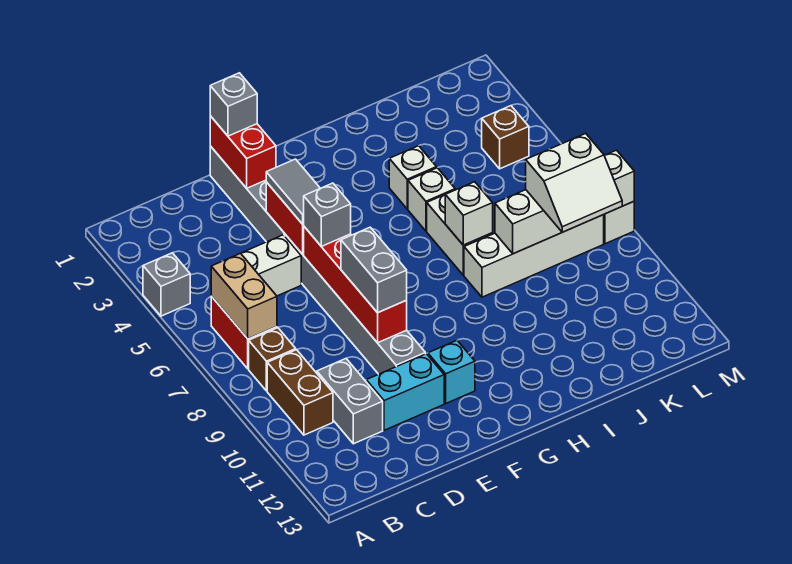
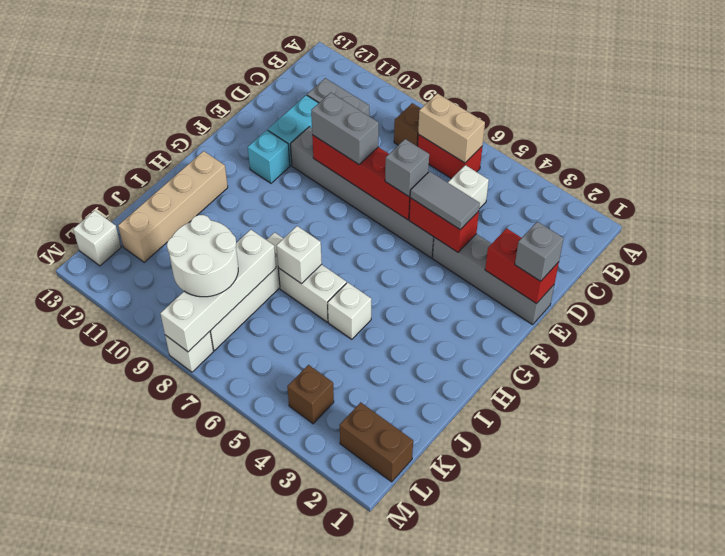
grey 1x1 brick [143,253,190,316] -> none
brown 1x2 brick [267,350,333,435] -> brown 1x2 brick moved to [340,402,413,482]
none -> tan 1x4 brick [118,151,228,262]
white 1x1 brick [389,146,436,209] -> white 1x1 brick moved to [73,211,121,266]
white 2x2 slope [526,134,622,232] -> white 2x2 round brick [167,215,238,297]

